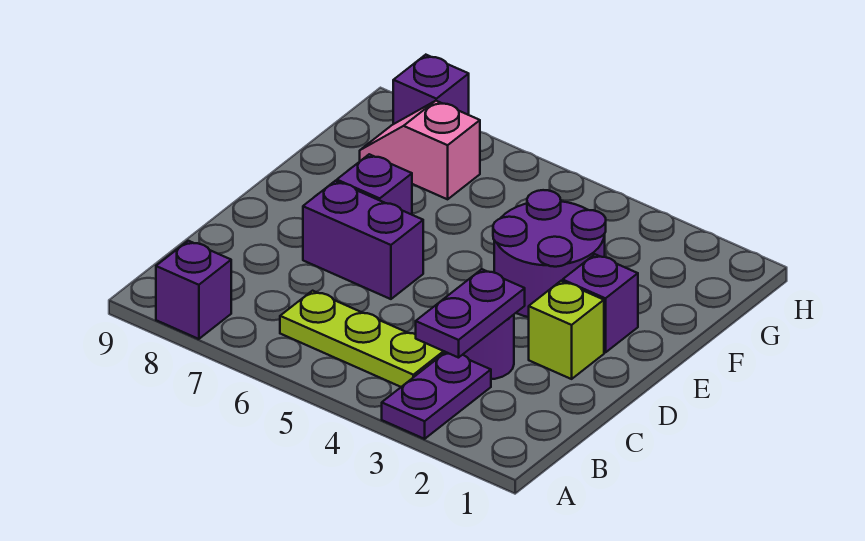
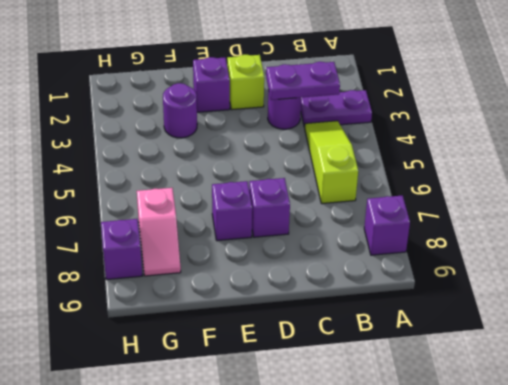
lime 1x3 plate [280,291,445,387] -> lime 1x3 slope [305,121,358,204]
purple 1x2 brick [303,181,423,299] -> purple 1x1 brick [249,178,290,237]
purple 2x2 round brick [493,190,606,317] -> purple 1x1 round brick [163,83,197,138]

